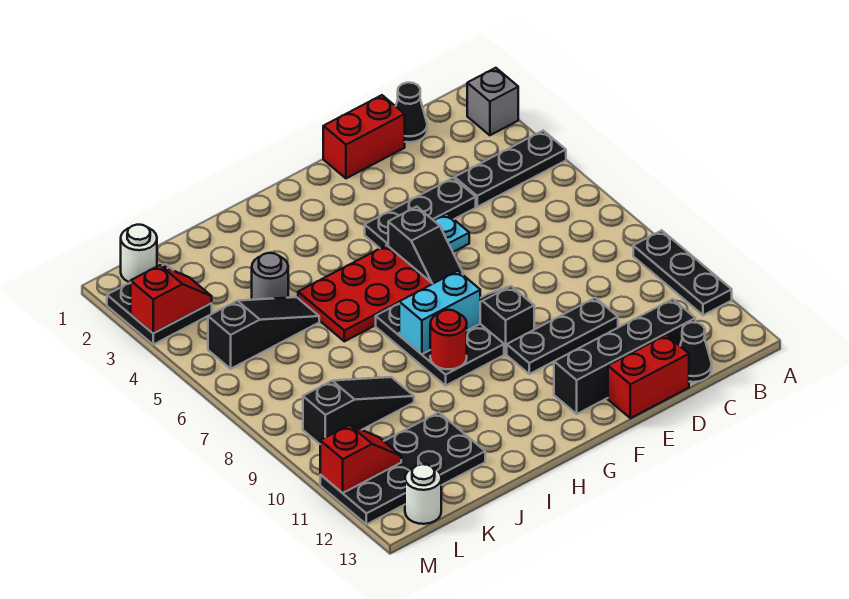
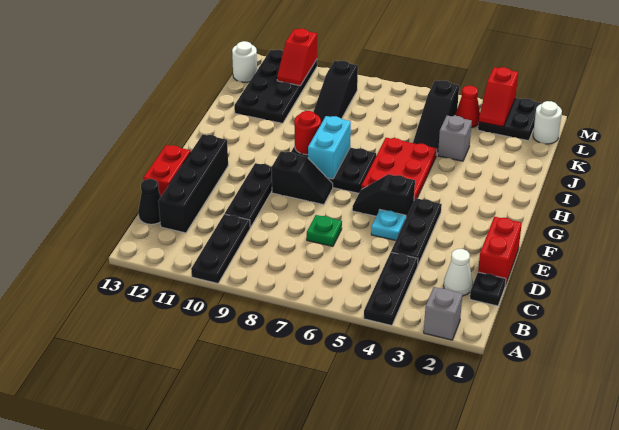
black 1x3 plate [633,230,732,315] -> black 1x3 plate turned to [191,214,250,283]
black 1x1 cone [396,83,427,142] -> black 1x1 plate [470,272,506,306]
none -> white 1x1 cone [444,249,473,296]
none -> green 1x1 plate [307,215,342,246]
grey 1x1 round brick [252,253,288,300] -> grey 1x1 brick [438,116,472,161]
none -> red 1x1 cone [455,86,480,128]

